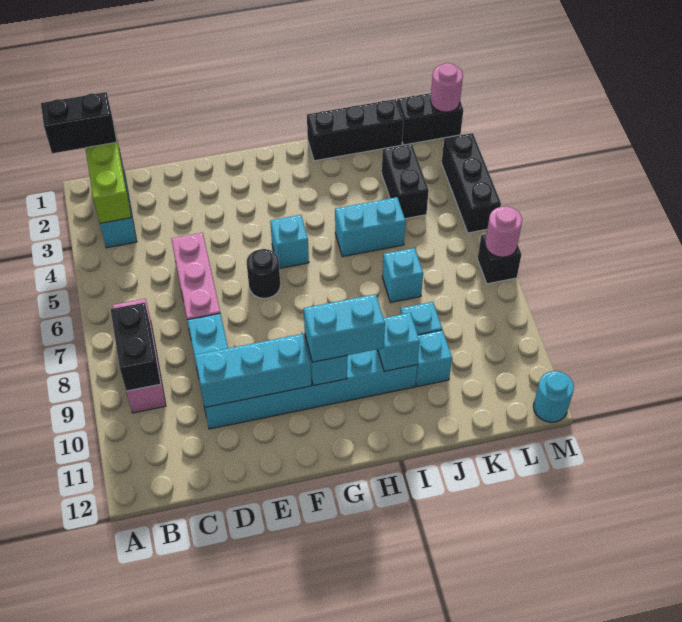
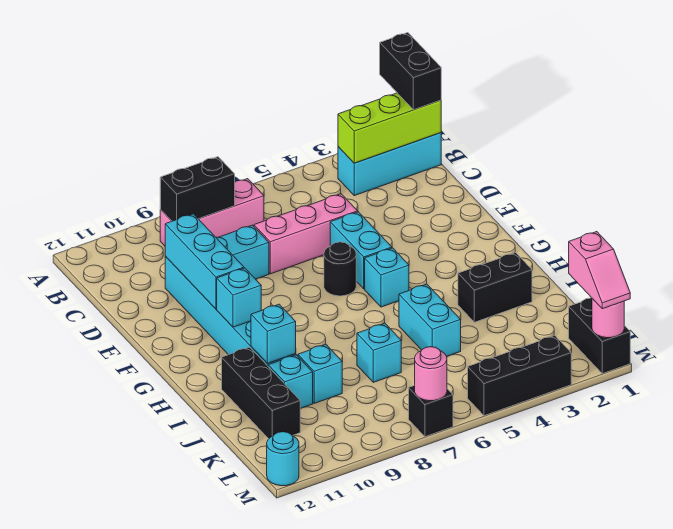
cyan 1x2 brick [304,294,385,362] -> cyan 1x2 brick moved to [330,212,392,289]
black 1x3 brick [307,99,403,161] -> black 1x3 brick moved to [222,347,300,439]
black 1x2 brick [382,144,429,219] -> black 1x2 brick moved to [458,253,532,322]
none -> pink 1x2 slope [569,232,630,309]

